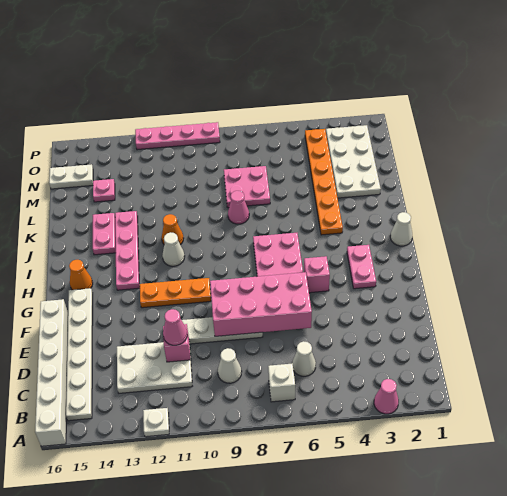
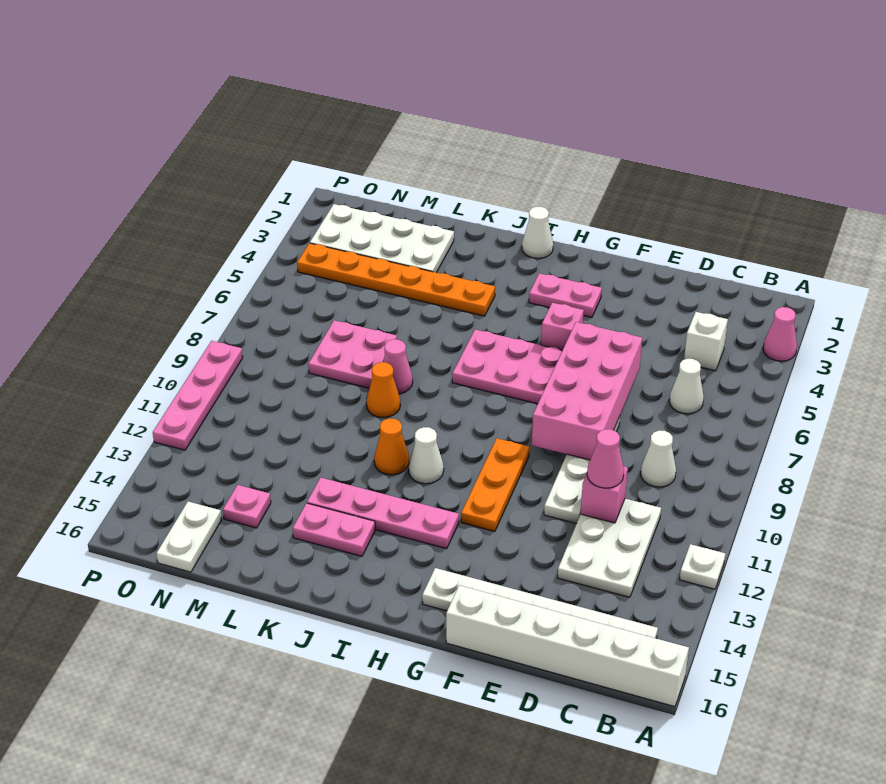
white 1x1 brick [268,363,295,402] -> white 1x1 brick moved to [684,312,728,371]
orange 1x1 cone [69,260,93,290] -> orange 1x1 cone moved to [366,362,400,417]

